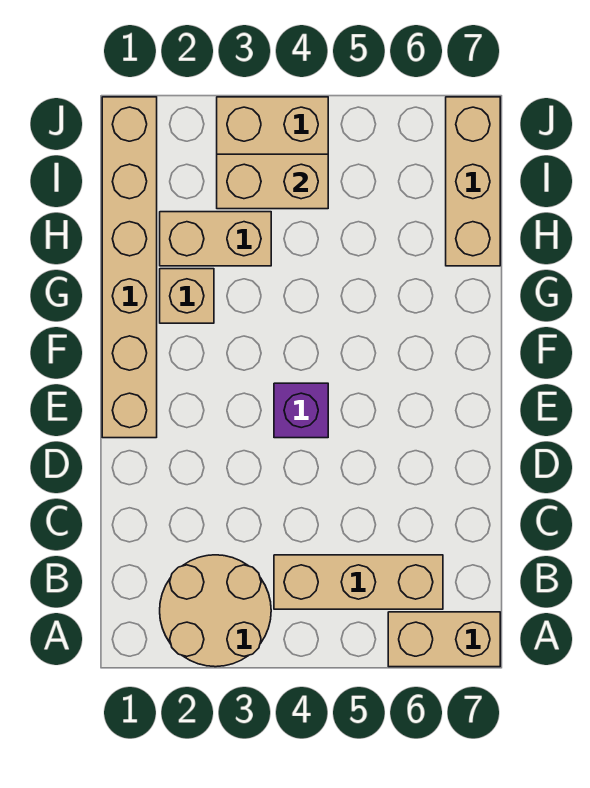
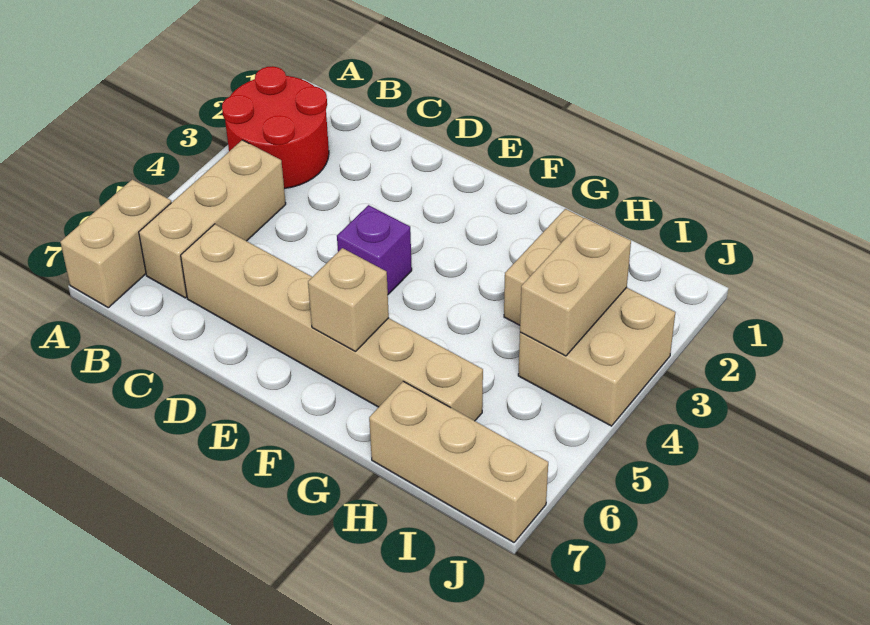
tan 2x2 round brick [160,555,271,667] -> red 2x2 round brick [222,66,329,189]
tan 1x6 brick [102,97,157,438] -> tan 1x6 brick moved to [181,224,483,421]
tan 1x1 brick [160,269,214,323] -> tan 1x1 brick moved to [308,248,389,352]

